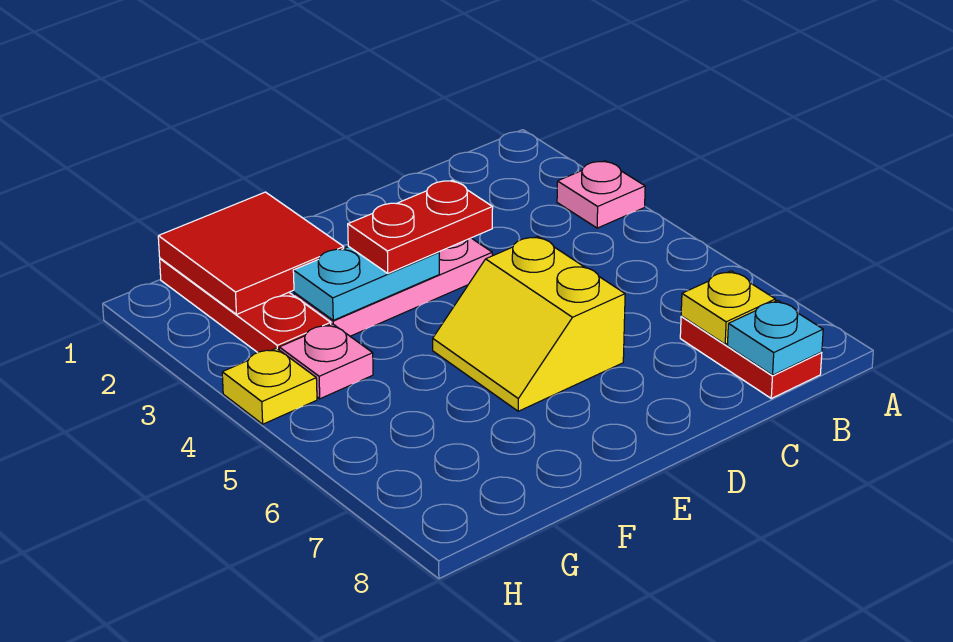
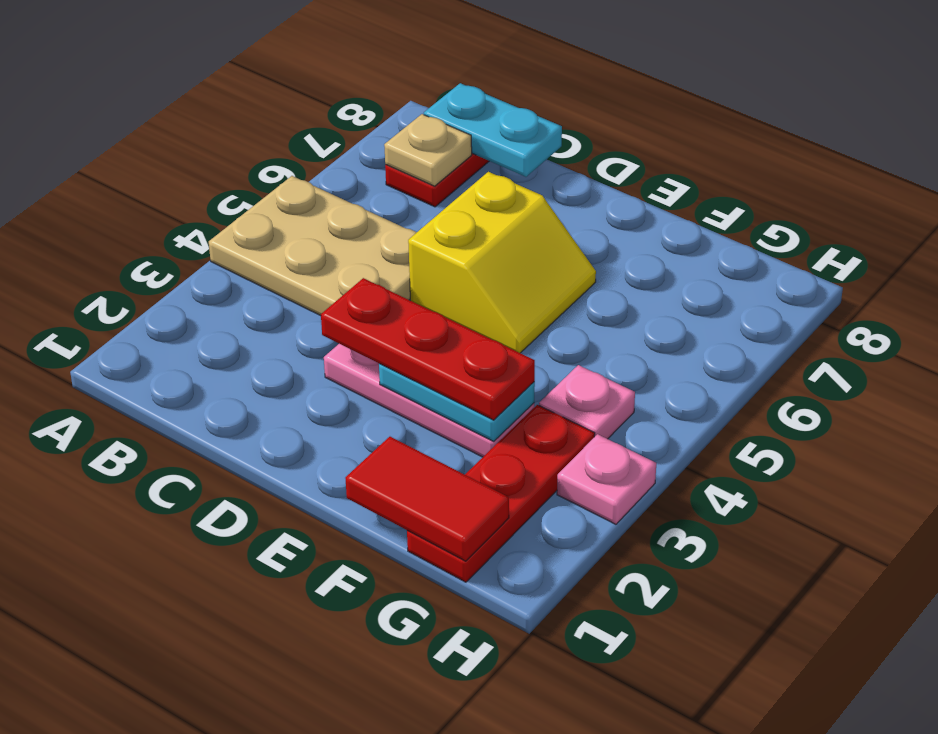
pink 1x1 plate [557,161,645,228] -> pink 1x1 plate moved to [557,434,656,524]
none -> tan 2x3 plate [209,176,417,316]
yellow 1x1 plate [681,271,776,344] -> tan 1x1 plate [384,114,472,186]
cyan 1x1 plate [727,301,823,375] -> cyan 1x2 plate [424,83,562,177]
red 1x2 plate [348,180,493,273] -> red 1x3 plate [321,278,535,420]
red 2x2 tile [158,192,344,314] -> red 1x2 tile [345,437,509,561]
yellow 1x1 plate [222,348,317,424] -> none

